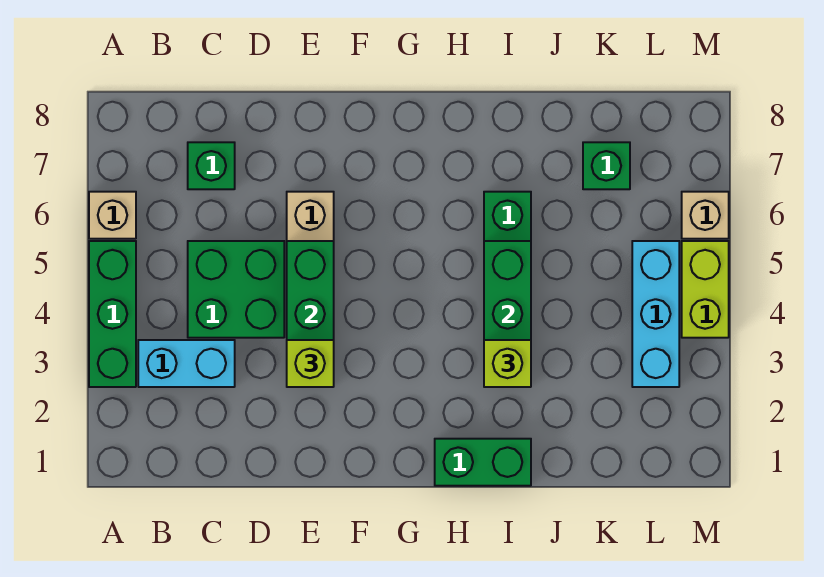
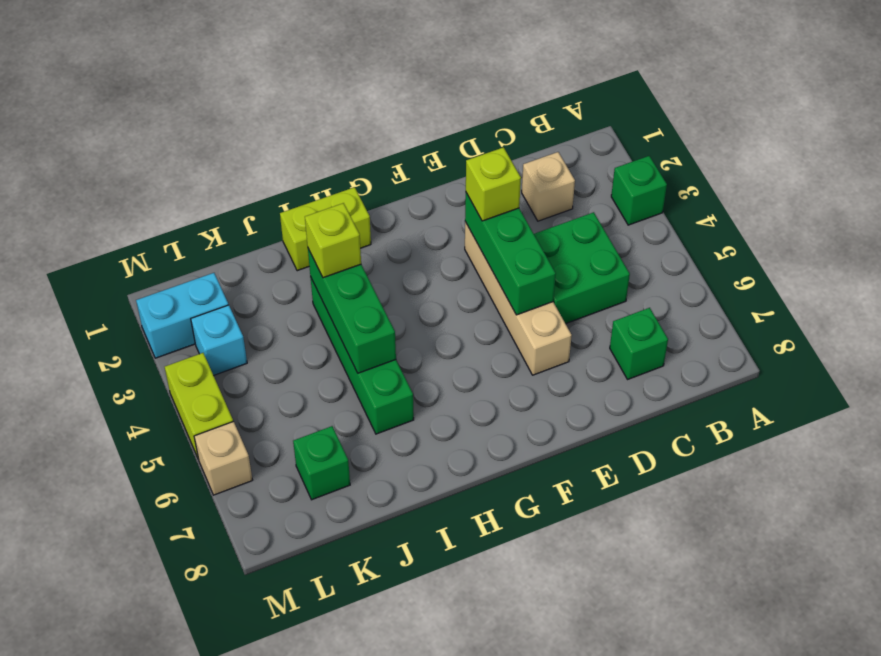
green 1x3 brick [89,241,136,387] -> green 1x1 brick [611,156,667,225]
tan 1x1 brick [89,192,136,239] -> tan 1x1 brick moved to [522,152,575,221]
cyan 1x2 brick [138,340,235,387] -> cyan 1x2 brick moved to [136,273,228,358]
green 1x2 brick [435,439,531,486] -> lime 1x2 brick [280,187,371,271]
cyan 1x3 brick [632,241,679,387] -> cyan 1x1 brick [191,305,247,375]

